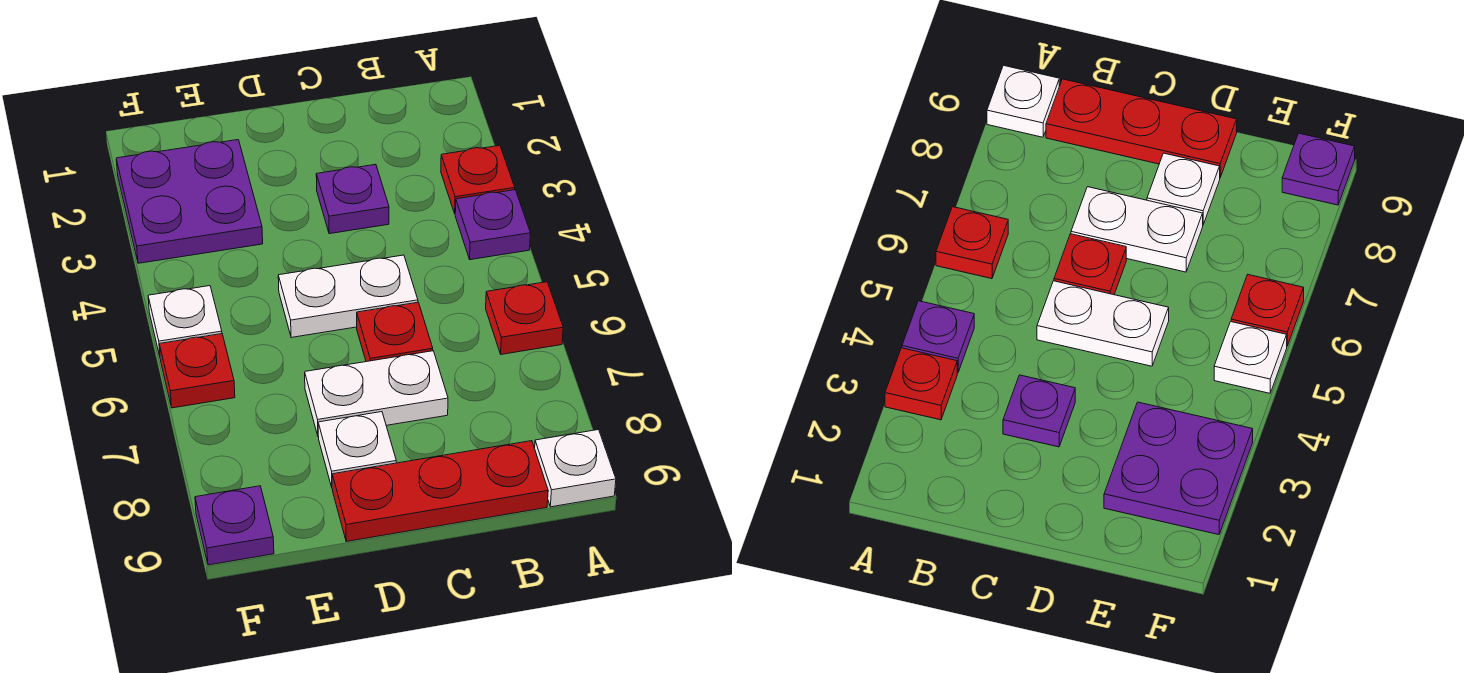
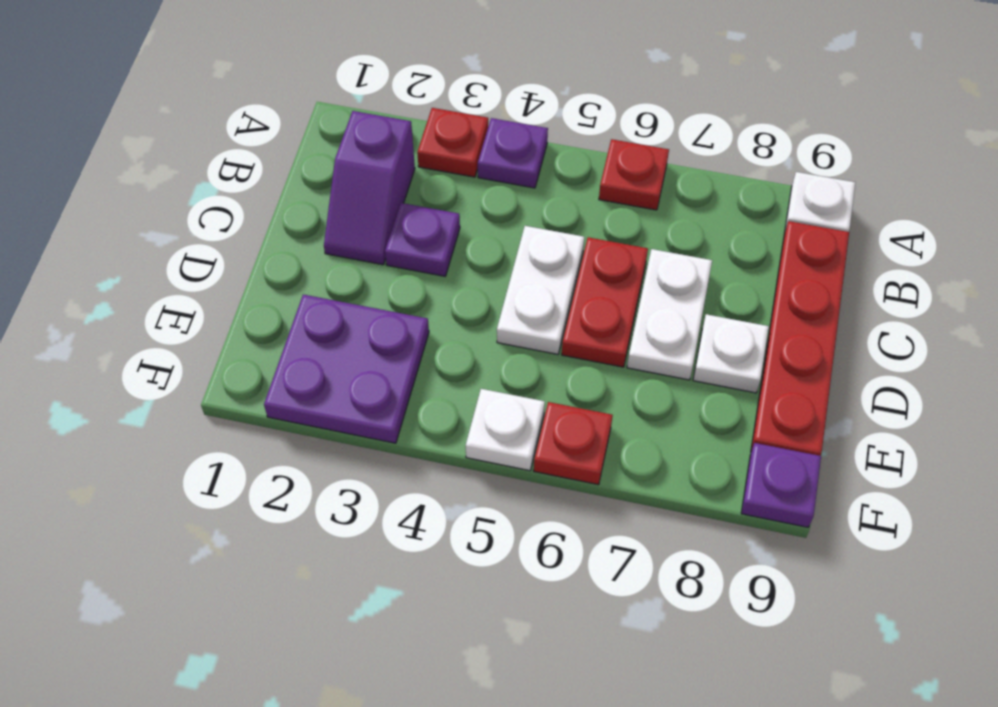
none -> purple 1x2 slope [324,111,415,265]
red 1x3 plate [332,441,548,542] -> red 1x4 plate [751,221,849,456]
red 1x1 plate [357,302,433,362] -> red 1x2 plate [562,237,648,367]

